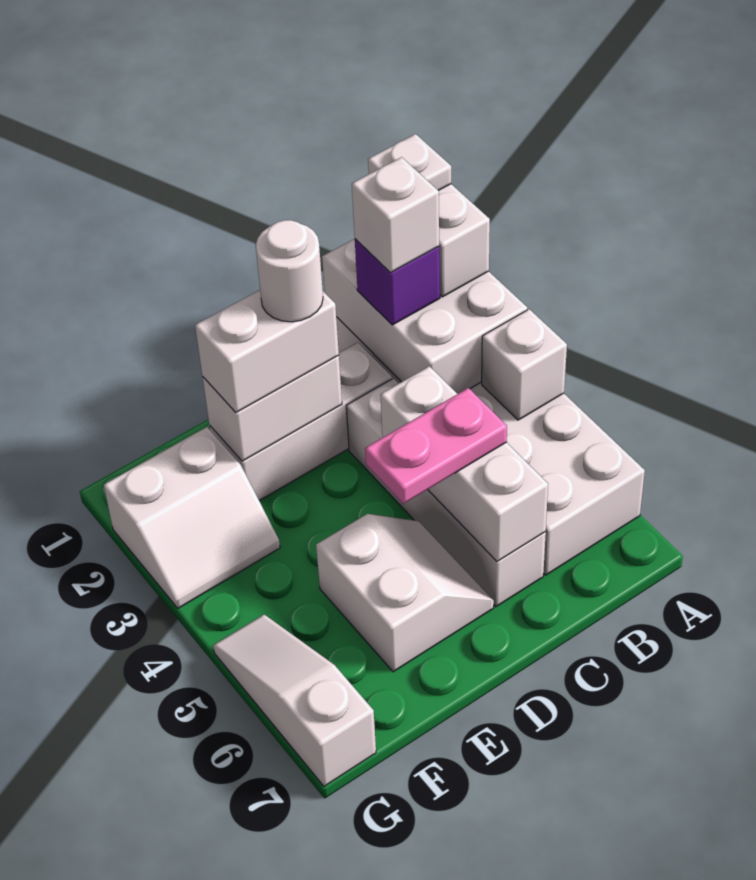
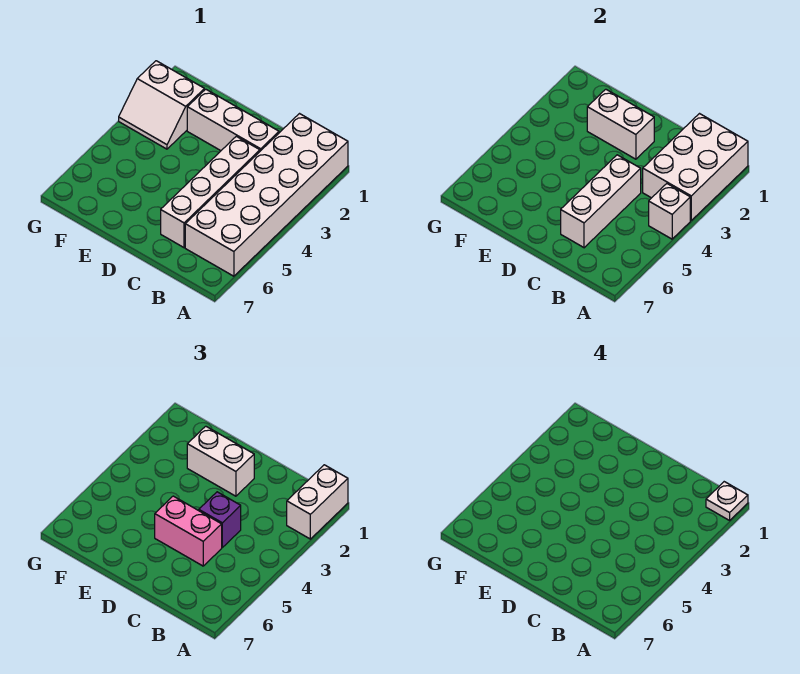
purple 1x1 brick [355,239,440,325] -> purple 1x1 brick moved to [199,492,241,547]
white 1x1 brick [352,157,439,273] -> none
pink 1x2 plate [365,388,507,504] -> pink 1x2 brick [155,496,222,566]
white 1x1 round brick [256,220,323,322] -> none
white 2x2 slope [316,514,494,672] -> none
white 1x3 slope [213,615,376,786] -> none

